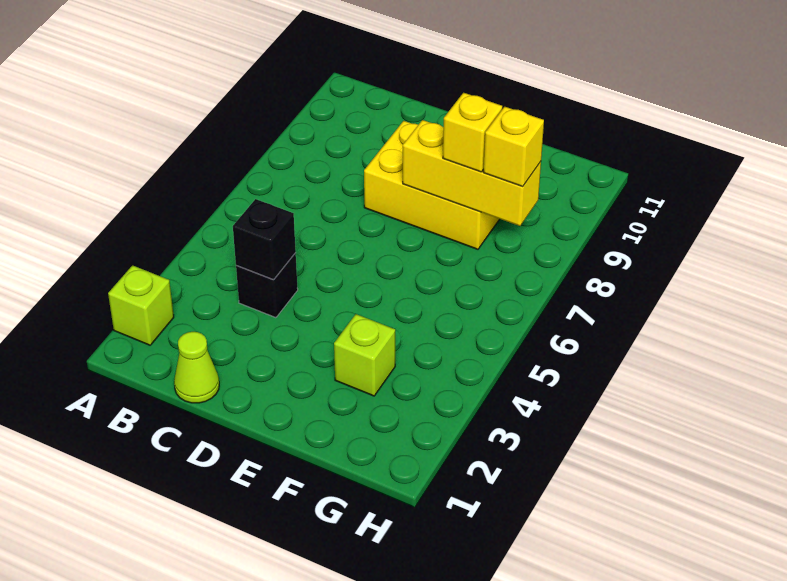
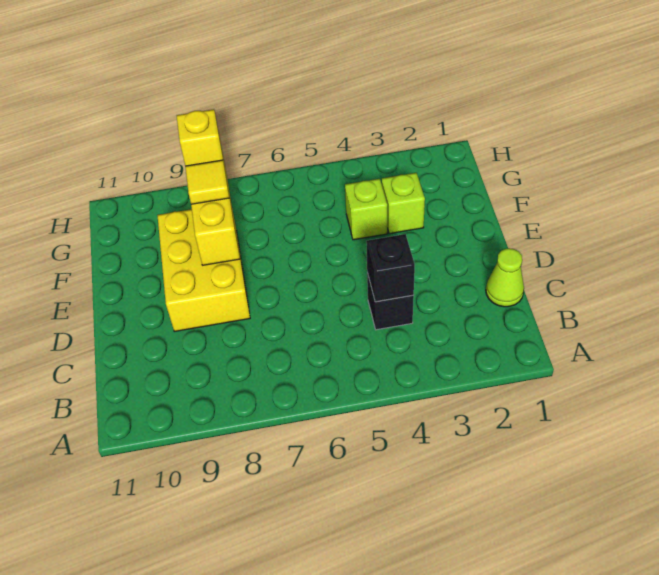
lime 1x1 brick [108,265,174,345] -> lime 1x1 brick moved to [345,179,387,240]
yellow 1x1 brick [443,93,502,172] -> yellow 1x1 tile [185,160,229,204]

